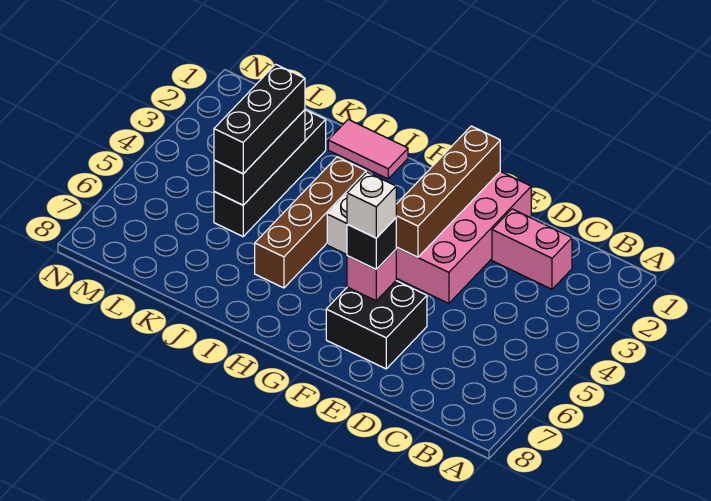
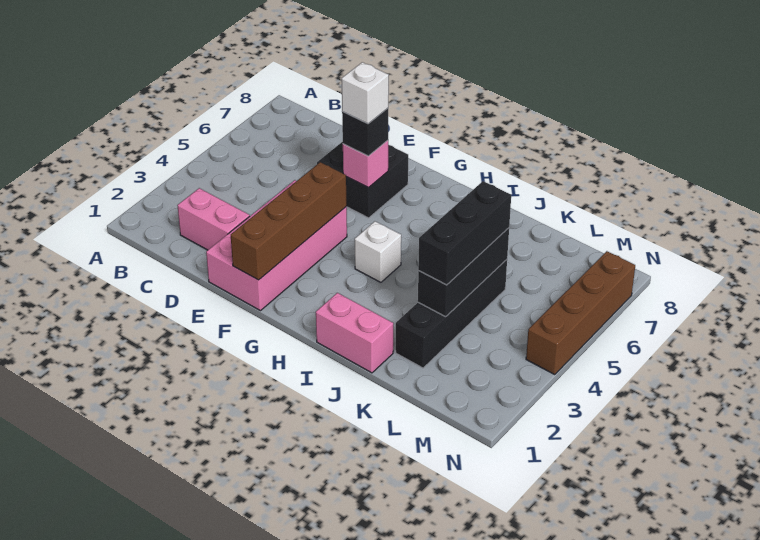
pink 1x2 tile [328,119,408,179] -> pink 1x2 brick [316,293,393,373]
brown 1x4 brick [255,157,366,288] -> brown 1x4 brick moved to [526,251,635,375]

